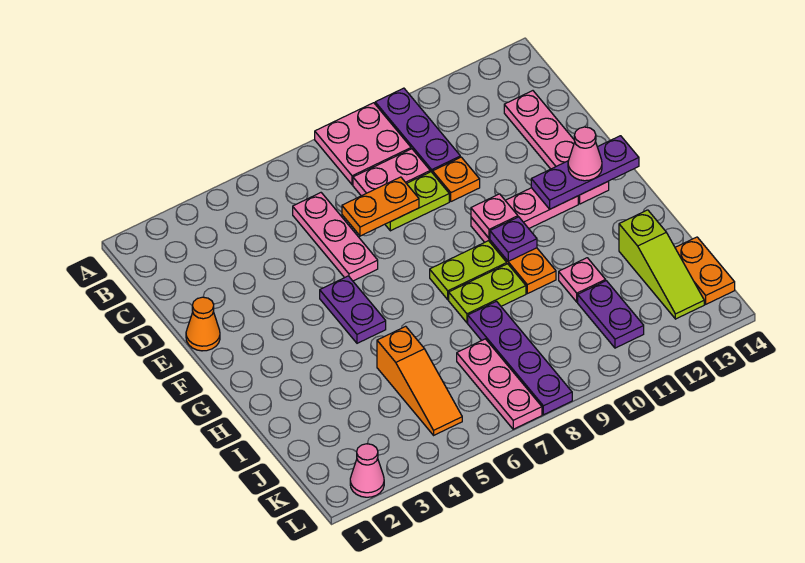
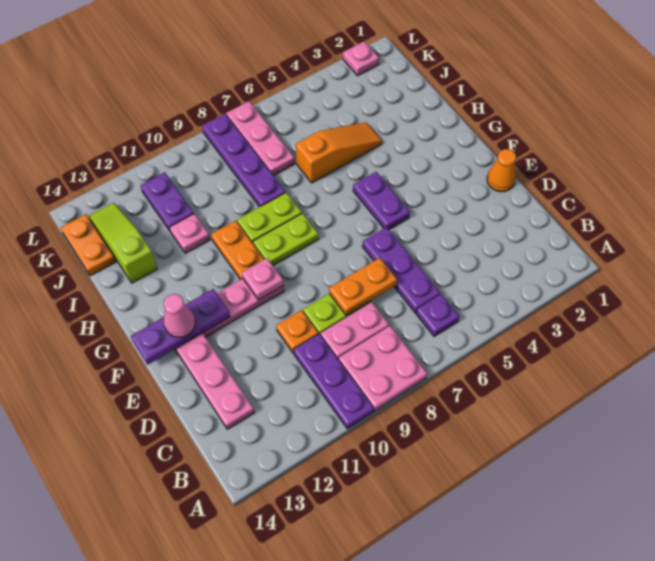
pink 1x3 plate [293,193,378,281] -> purple 1x3 plate [362,227,440,313]
purple 1x1 plate [490,217,537,261] -> purple 1x1 plate moved to [416,294,459,336]
orange 1x3 slope [377,326,462,435] -> orange 1x3 slope turned to [296,123,382,183]
pink 1x1 cone [350,444,384,497] -> pink 1x1 plate [343,41,379,76]

